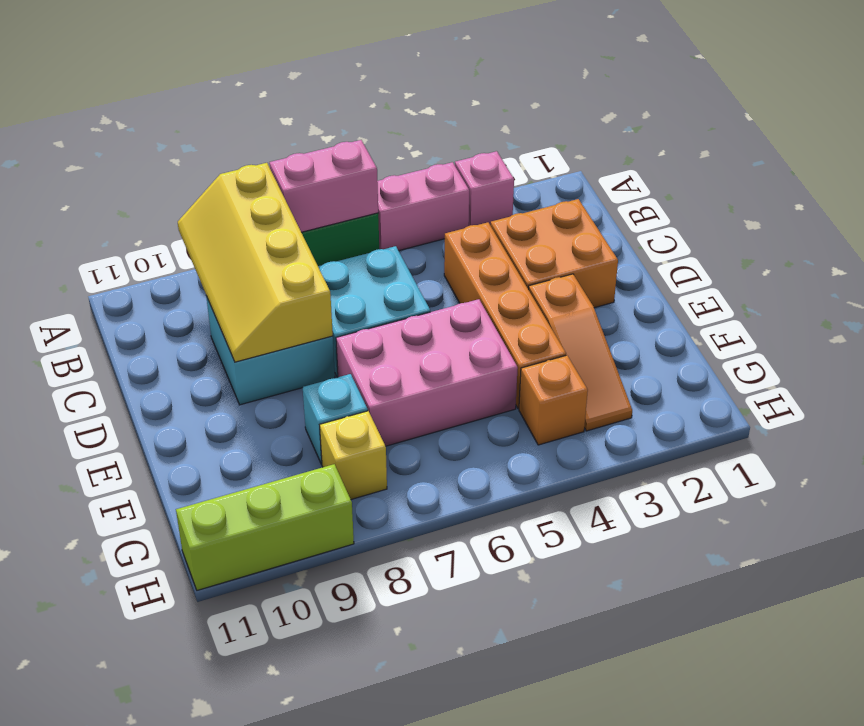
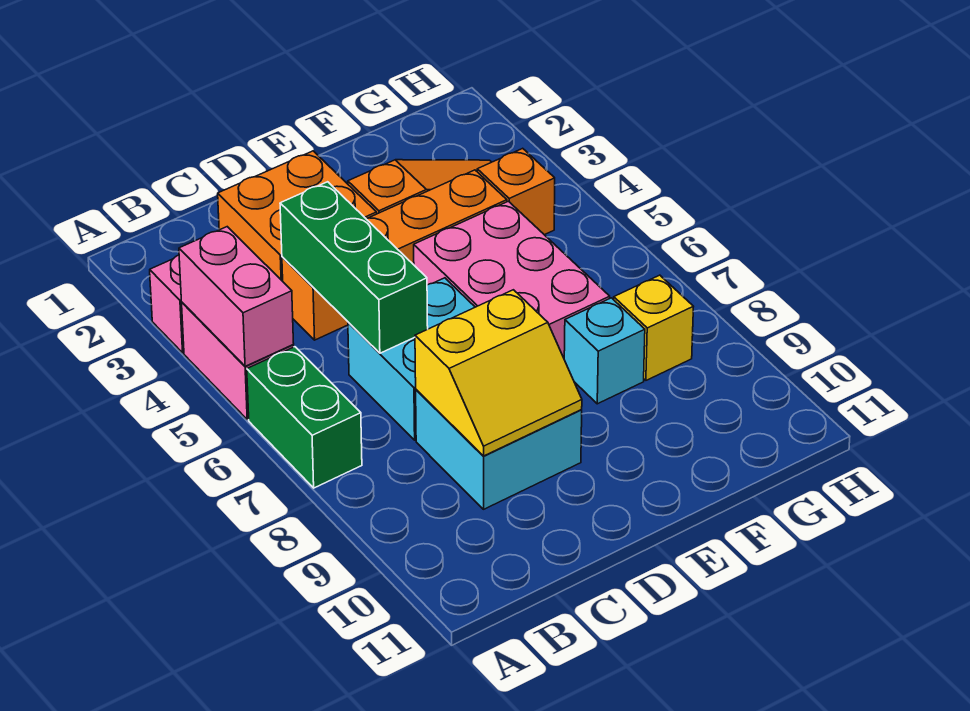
pink 1x2 brick [269,140,378,232] -> pink 1x2 brick moved to [179,227,294,366]
yellow 2x4 slope [178,163,333,362] -> yellow 2x2 slope [415,290,582,456]
none -> green 1x3 brick [280,182,428,353]
lime 1x3 brick [176,464,354,590] -> none

